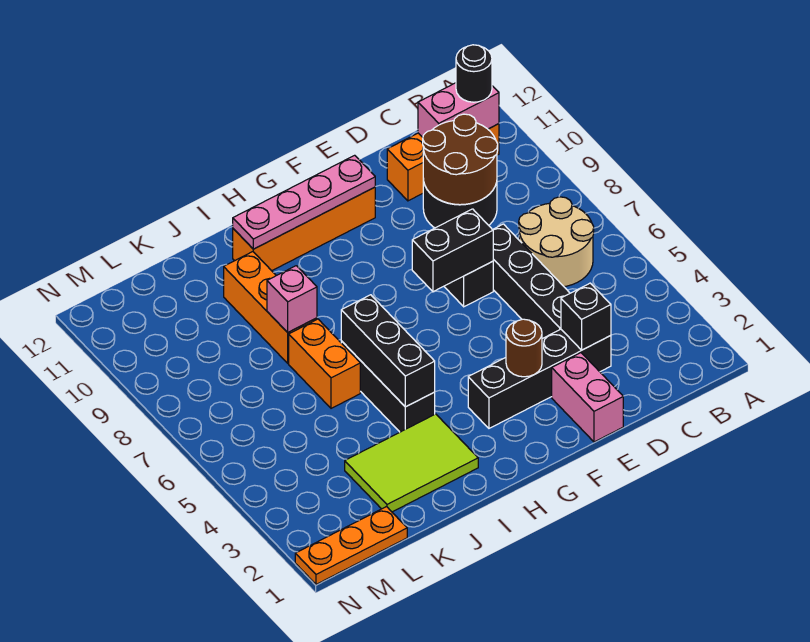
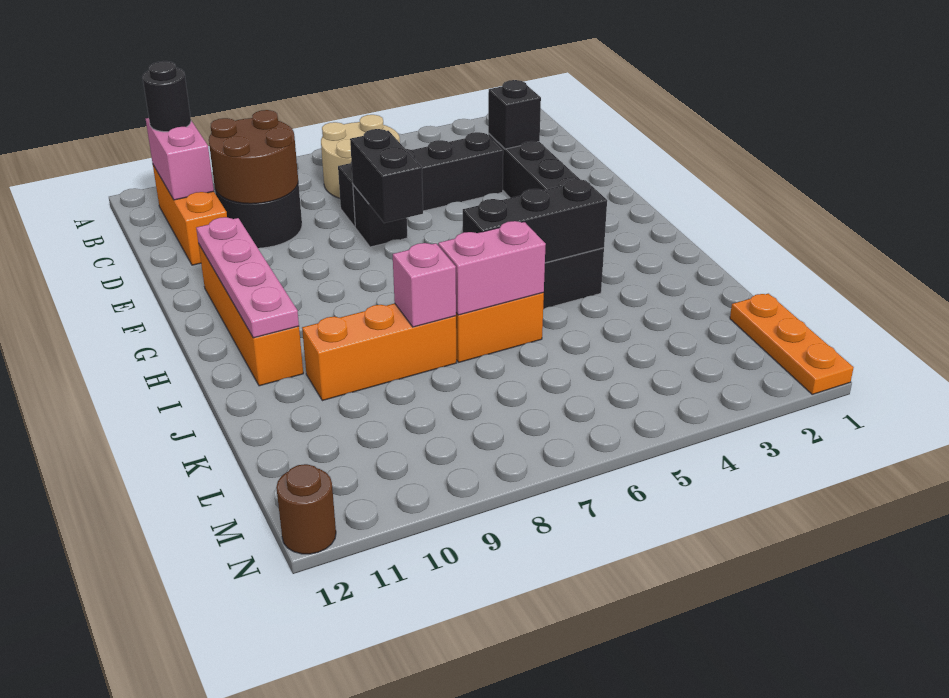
pink 1x2 brick [552,353,623,442] -> pink 1x2 brick moved to [438,221,546,315]
brown 1x1 round brick [506,319,542,377] -> brown 1x1 round brick moved to [276,464,336,554]
lime 2x3 tile [345,414,478,512] -> none

